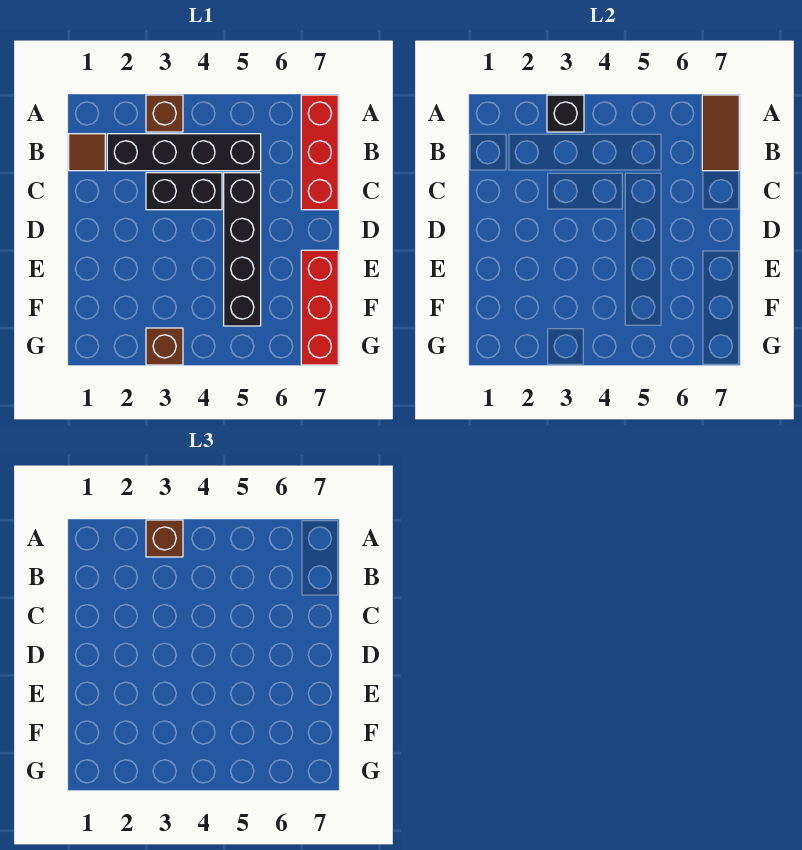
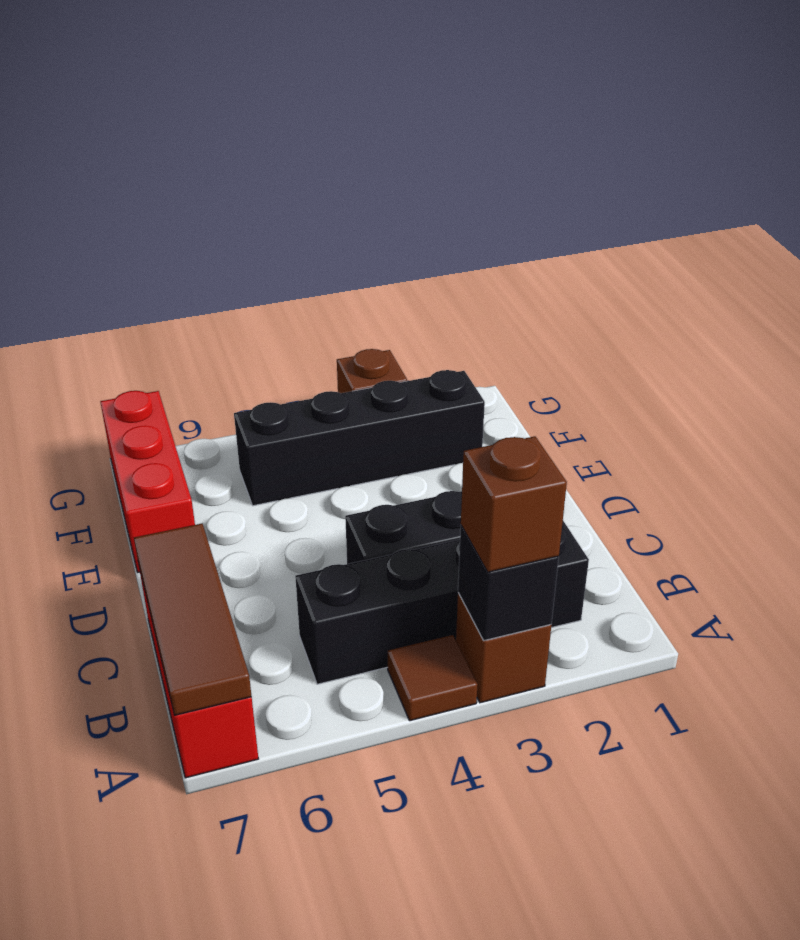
brown 1x2 tile [702,95,739,171] -> brown 1x3 tile [134,524,252,715]
brown 1x1 tile [69,134,105,171] -> brown 1x1 tile moved to [388,635,478,721]
black 1x4 brick [224,173,261,326] -> black 1x4 brick turned to [234,370,485,506]

